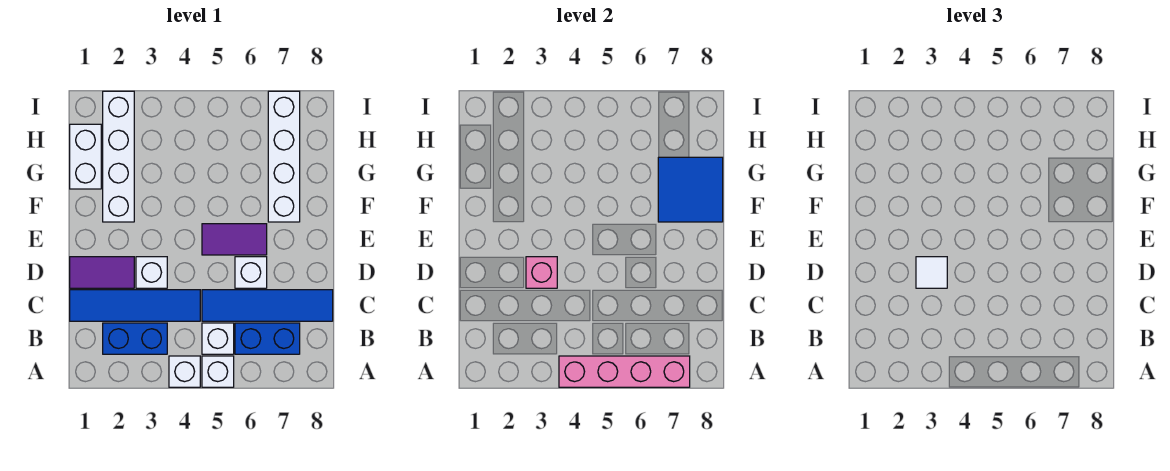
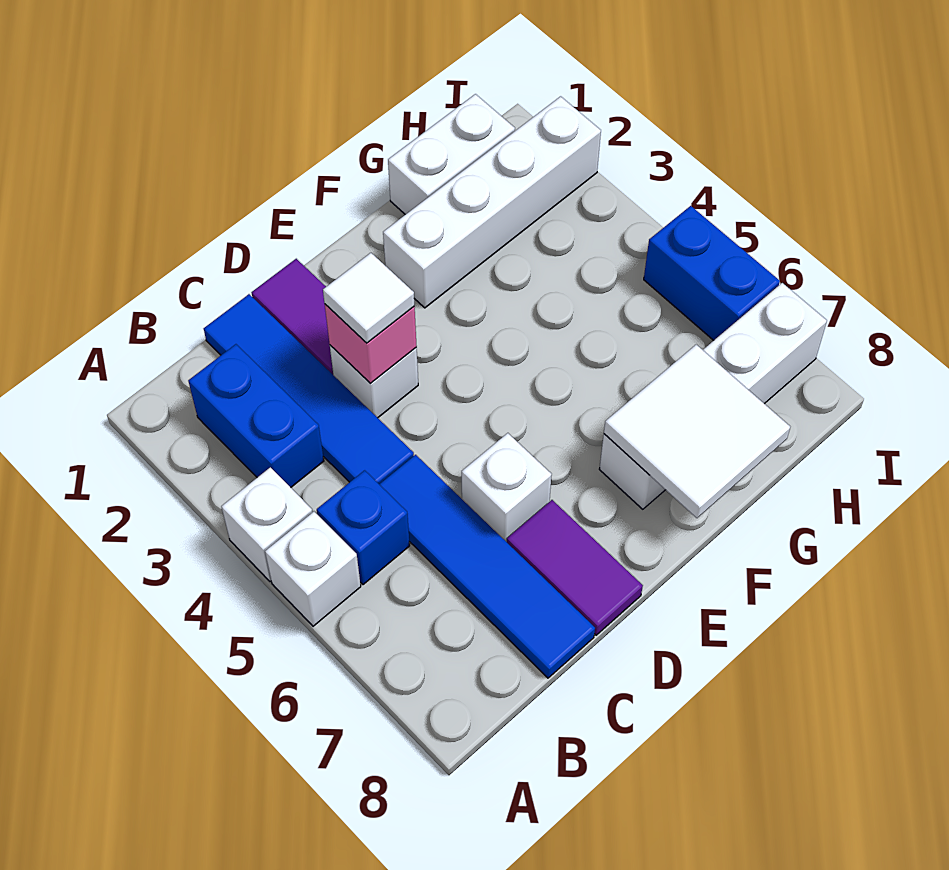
pink 1x4 brick [559,356,690,387] -> none
white 1x1 brick [202,323,234,354] -> blue 1x1 brick [317,470,410,585]
blue 1x2 brick [235,323,300,354] -> blue 1x2 brick moved to [644,206,780,340]
purple 1x2 tile [202,224,267,255] -> purple 1x2 tile moved to [507,500,643,635]
blue 2x2 tile [658,157,723,222] -> white 2x2 tile [604,344,790,518]

